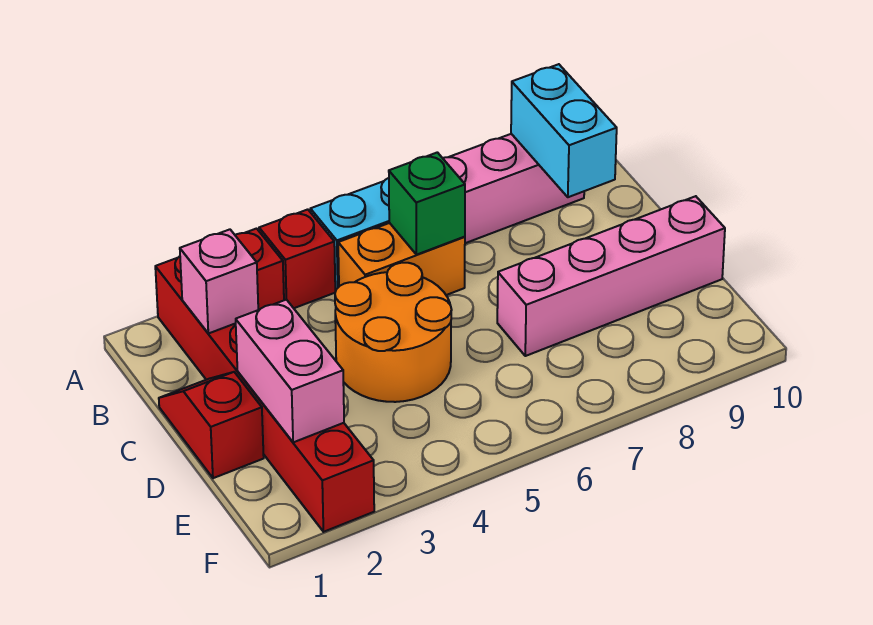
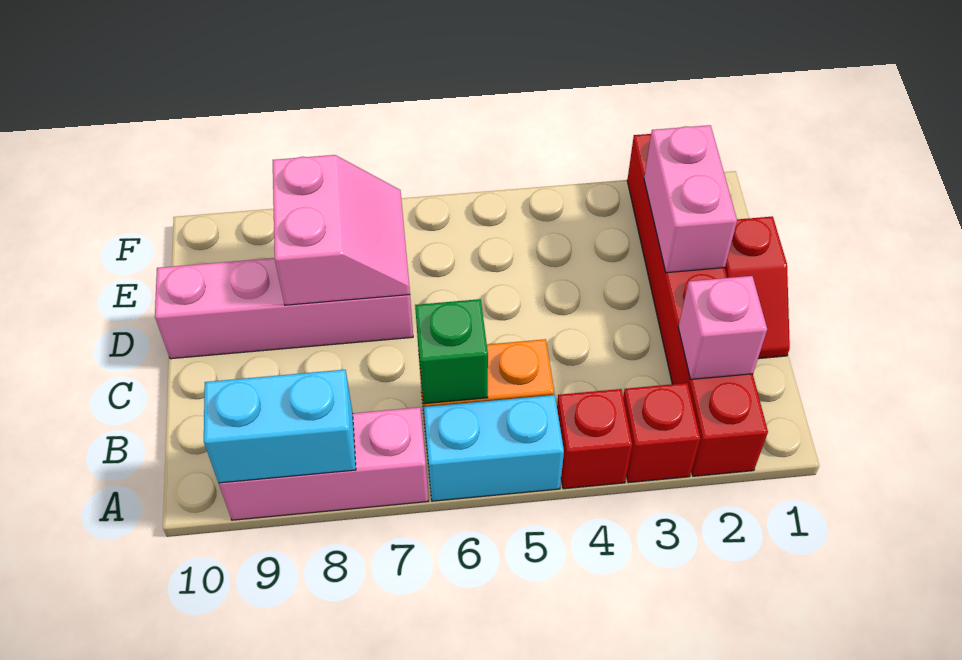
cyan 1x2 brick [511,64,617,197] -> cyan 1x2 brick turned to [204,370,356,483]
orange 2x2 round brick [335,263,451,402] -> none
none -> pink 2x2 slope [273,155,410,305]

